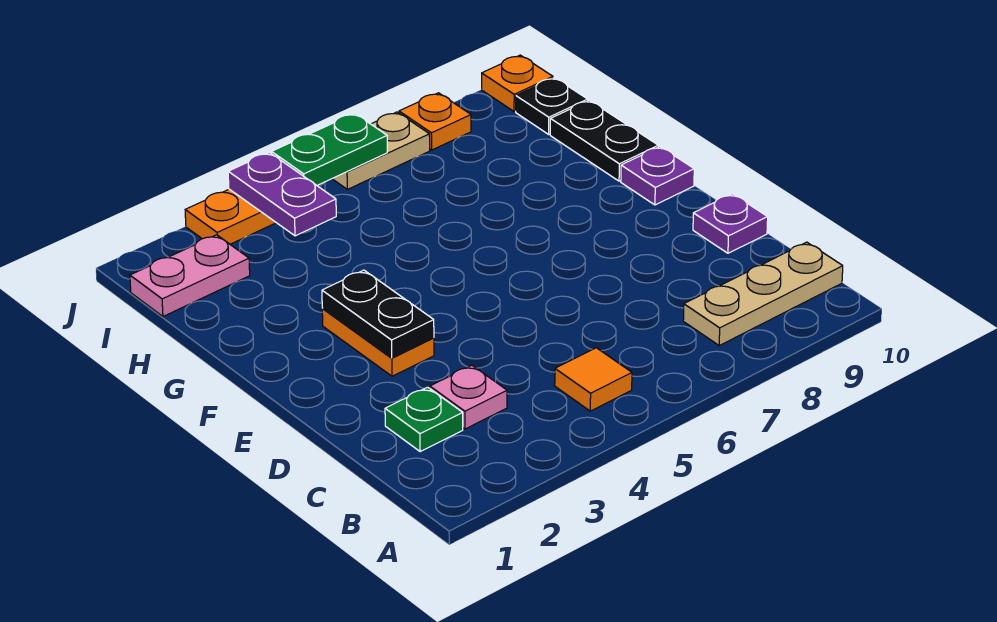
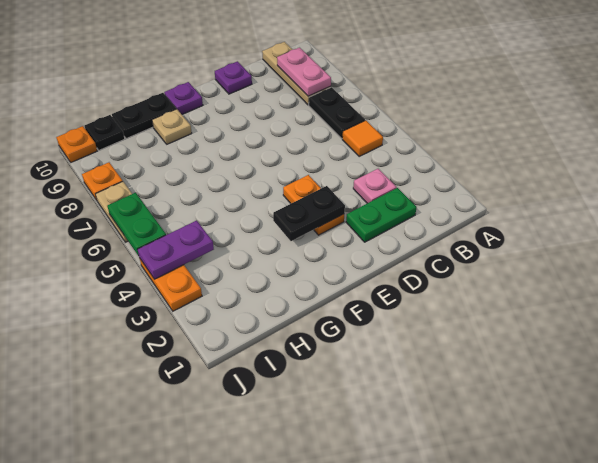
none -> black 1x2 plate [309,87,365,138]
green 1x1 plate [385,387,463,451] -> green 1x2 plate [346,188,417,242]
orange 1x2 plate [322,309,434,376] -> orange 1x2 plate turned to [283,175,344,235]
none -> tan 1x1 plate [152,109,192,144]
pink 1x2 plate [130,235,250,316] -> pink 1x2 plate moved to [277,48,331,96]

